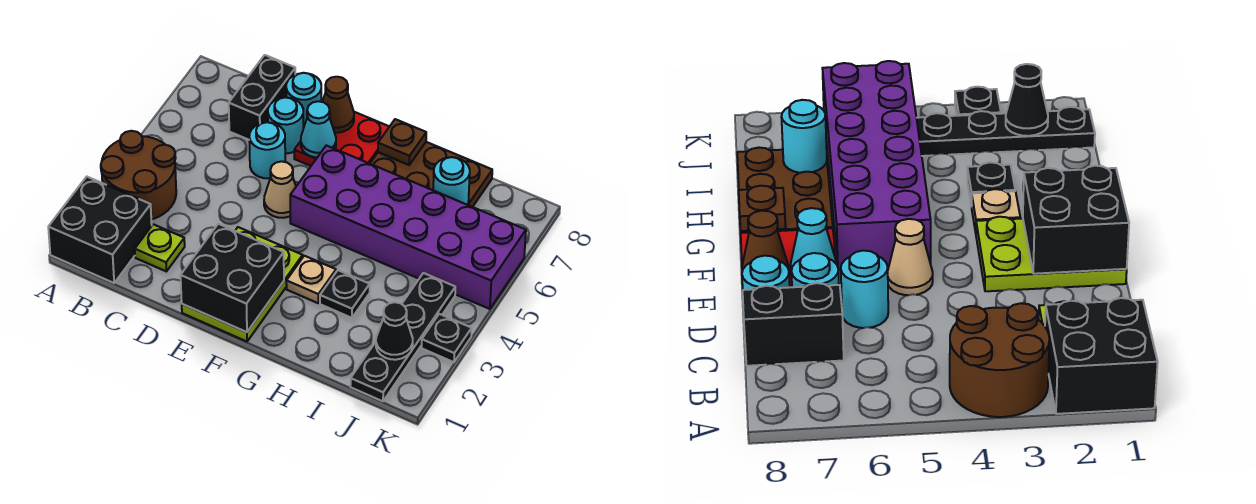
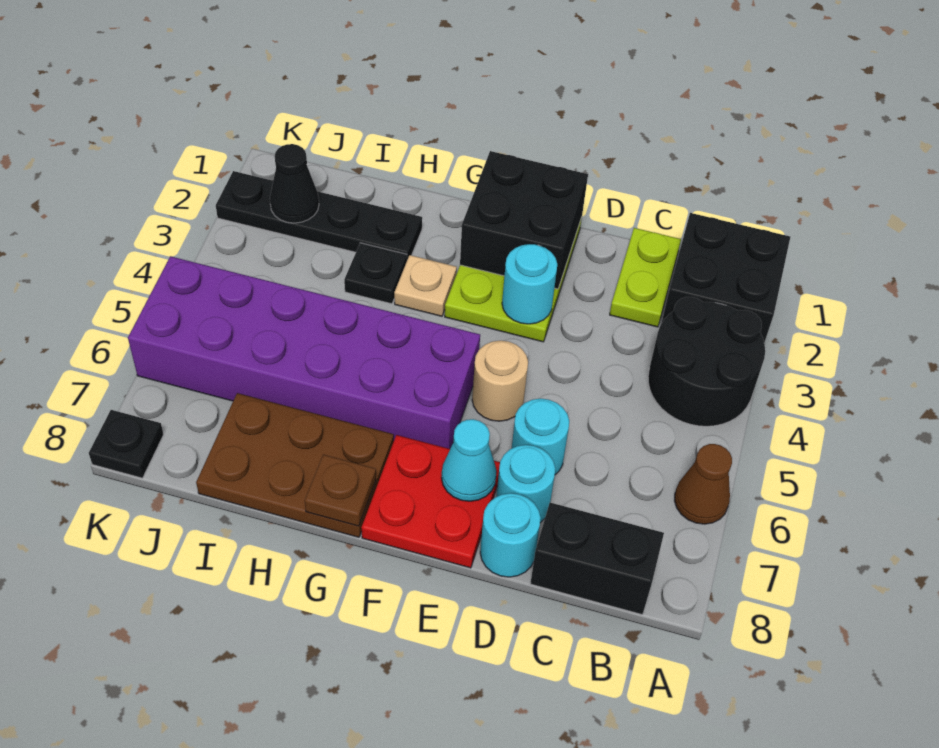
brown 2x2 round brick [101,131,176,219] -> black 2x2 round brick [648,297,765,426]
lime 1x1 plate [135,224,185,271] -> lime 1x2 plate [610,228,681,327]
black 1x2 brick [229,55,295,140] -> black 1x2 brick turned to [530,503,664,615]
tan 1x1 cone [264,161,296,218] -> tan 1x1 round brick [472,341,528,421]
brown 1x1 cone [322,77,354,133] -> brown 1x1 cone moved to [675,444,732,524]
cyan 1x1 round brick [433,157,470,205] -> cyan 1x1 round brick moved to [502,244,557,324]
black 1x4 plate [350,273,455,401] -> black 1x4 plate turned to [216,171,422,260]
black 1x1 plate [422,314,472,362] -> black 1x1 plate moved to [89,410,164,478]

